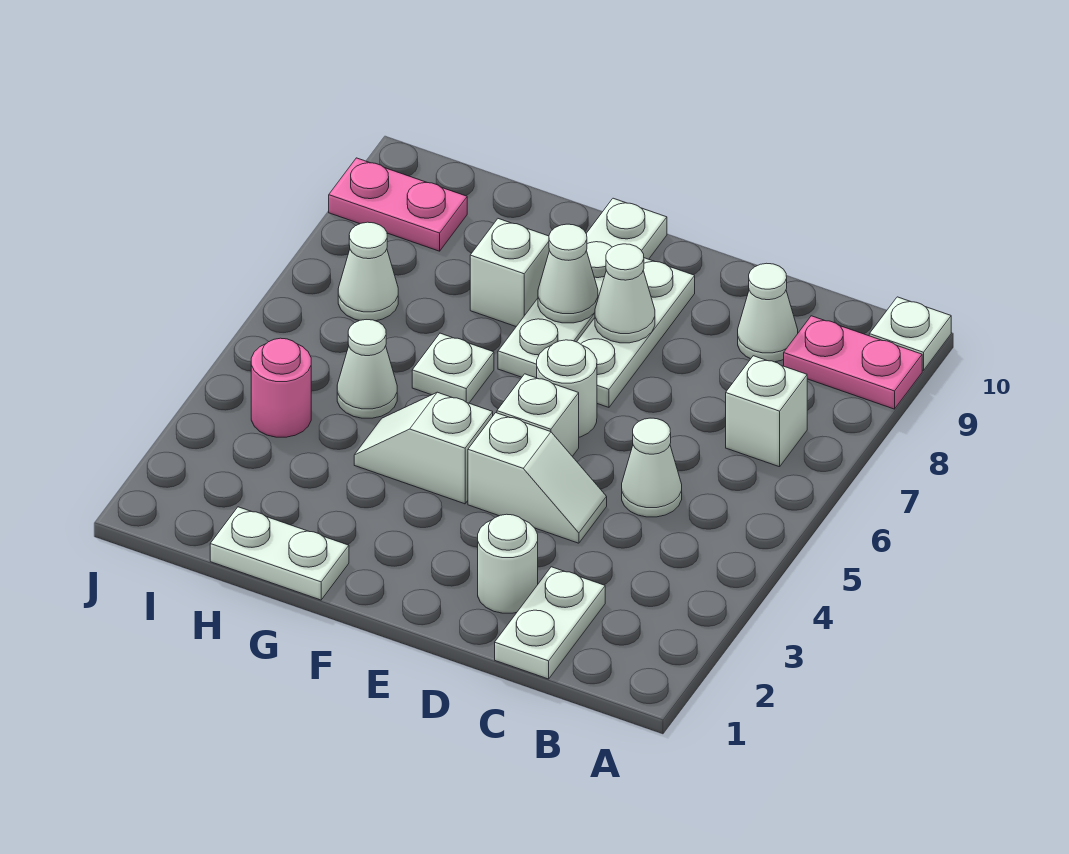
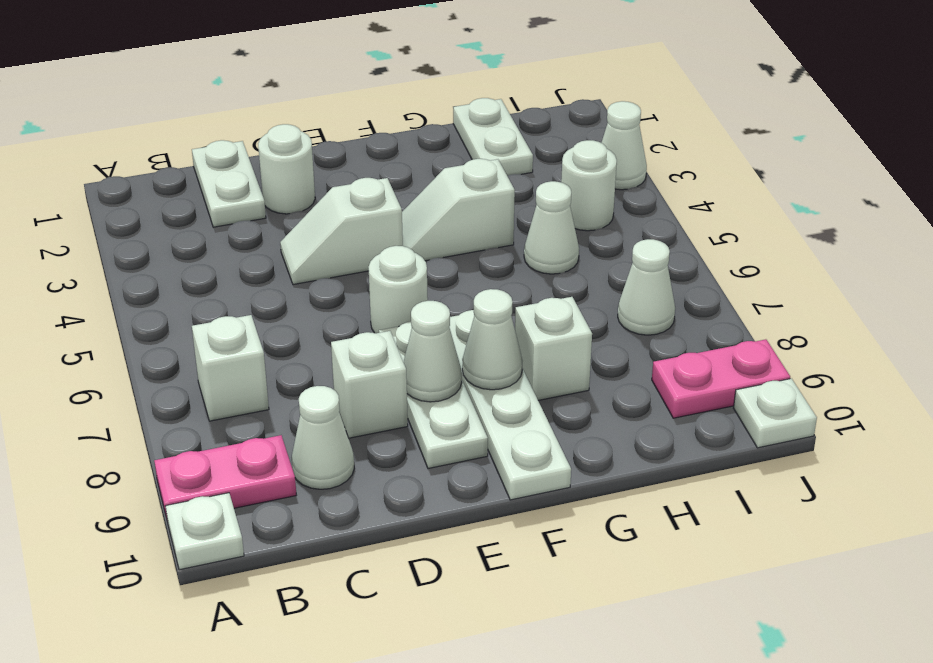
white 1x1 cone [622,418,682,517] -> white 1x1 cone moved to [601,101,647,190]
white 1x1 brick [497,374,579,456] -> white 1x1 brick moved to [331,331,408,438]
white 1x2 slope [354,392,493,504] -> white 1x2 slope turned to [402,159,515,261]
white 1x2 plate [210,507,349,600] -> white 1x2 plate turned to [453,98,533,176]
white 1x1 plate [412,333,494,403] -> white 1x1 plate moved to [734,379,817,448]
pink 1x1 round brick [251,338,311,437] -> white 1x1 round brick [561,140,617,231]

